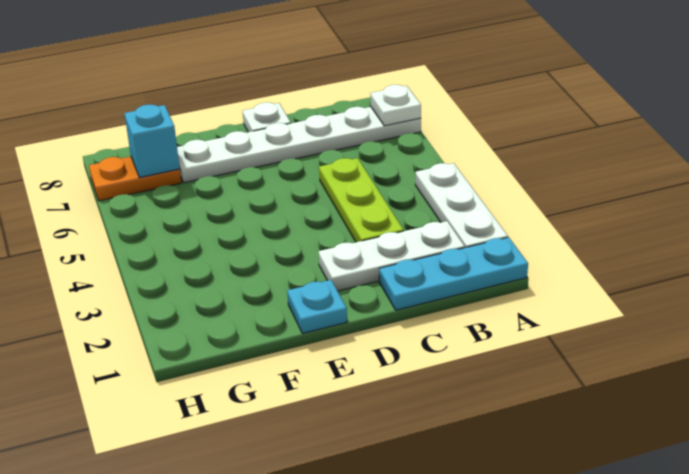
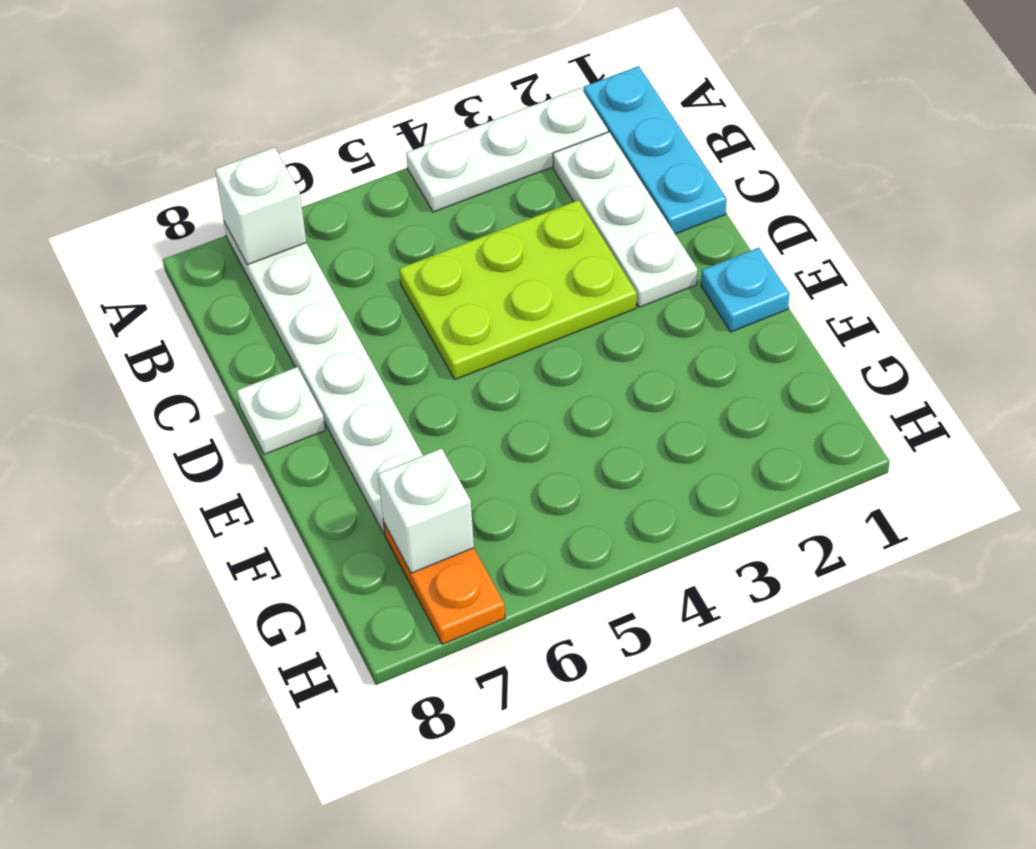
white 1x1 plate [370,85,421,126] -> white 1x1 brick [215,147,306,265]
lime 1x3 plate [319,158,404,242] -> lime 2x3 plate [399,200,637,380]
cyan 1x1 brick [124,105,180,178] -> white 1x1 brick [378,448,474,573]

